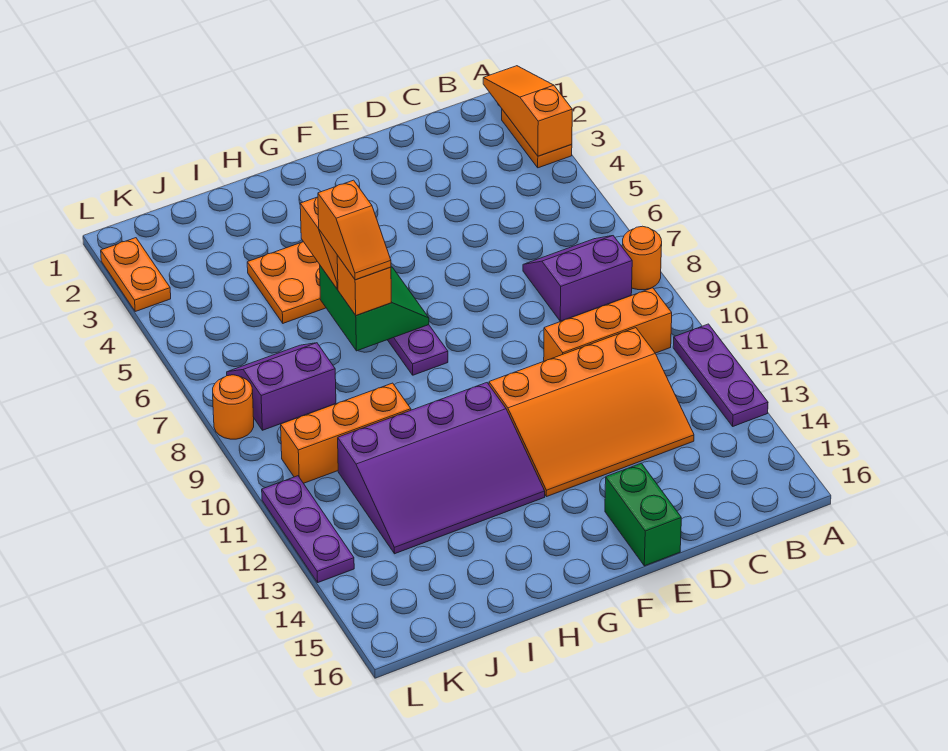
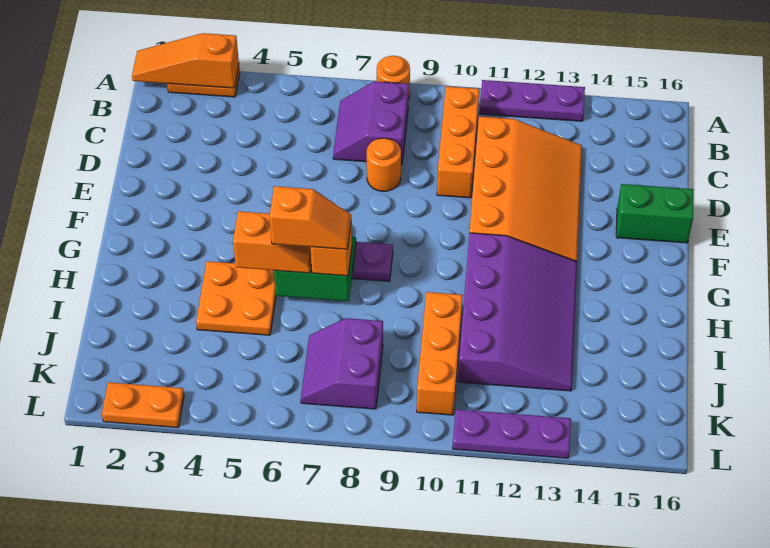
orange 1x1 round brick [213,375,254,439] -> orange 1x1 round brick moved to [367,138,401,191]

